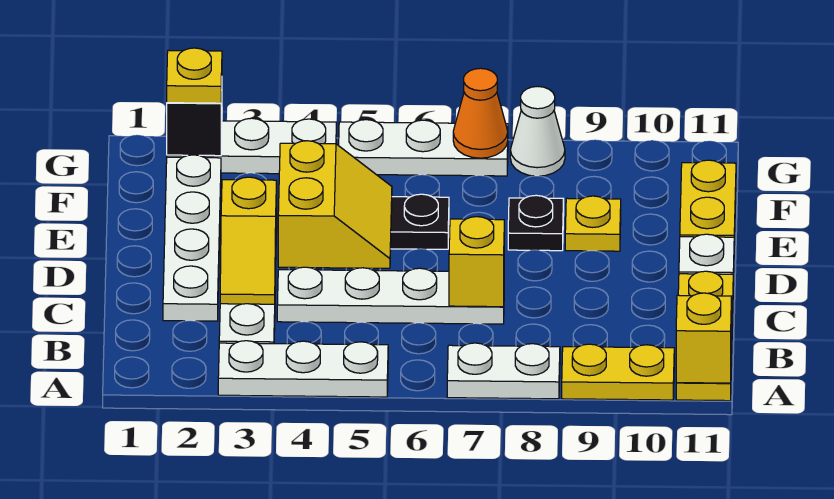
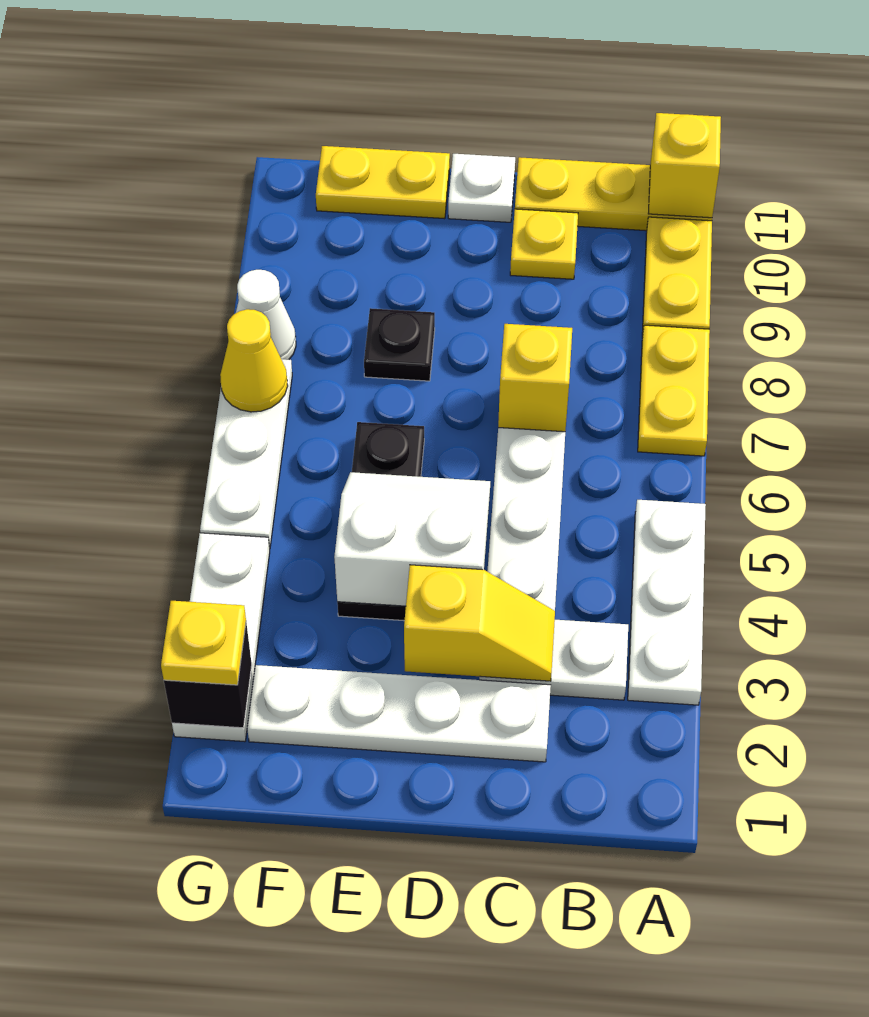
white 1x2 plate [447,343,560,399] -> yellow 1x2 plate [638,325,710,456]
yellow 2x2 slope [278,141,392,268] -> white 2x2 slope [334,472,490,606]
yellow 1x1 plate [565,196,621,251] -> yellow 1x1 plate moved to [510,209,578,279]
orange 1x1 cone [453,68,508,158] -> yellow 1x1 cone [220,309,288,412]

